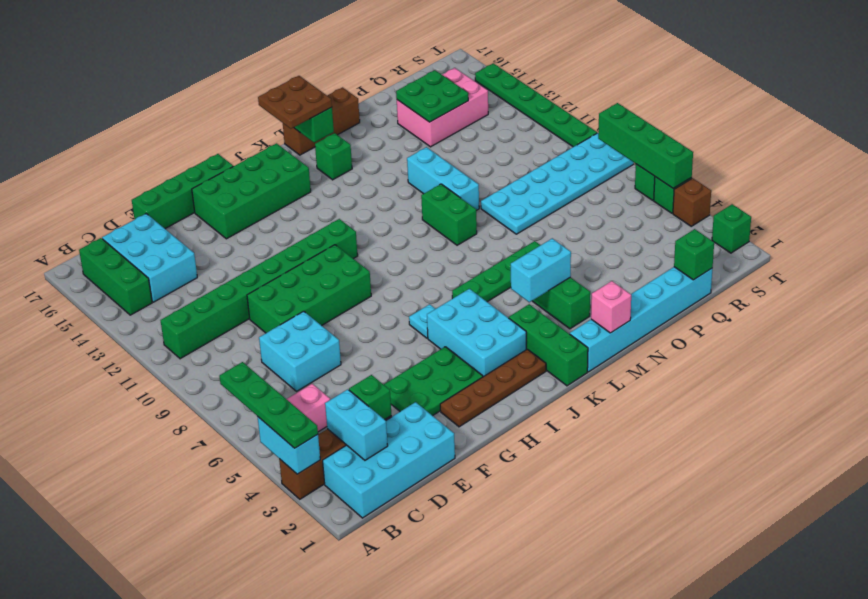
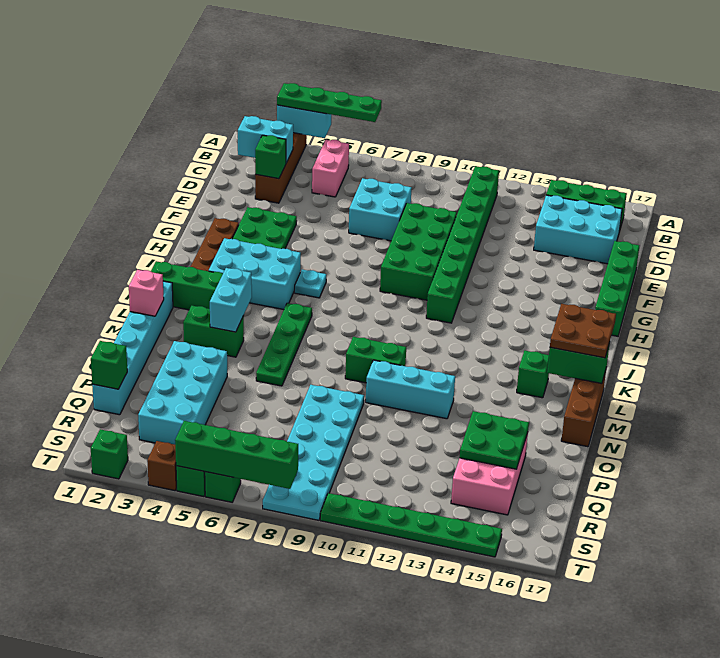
cyan 2x4 brick [323,402,455,518] -> cyan 2x4 brick moved to [138,341,227,445]
green 2x4 brick [192,143,311,239] -> none

